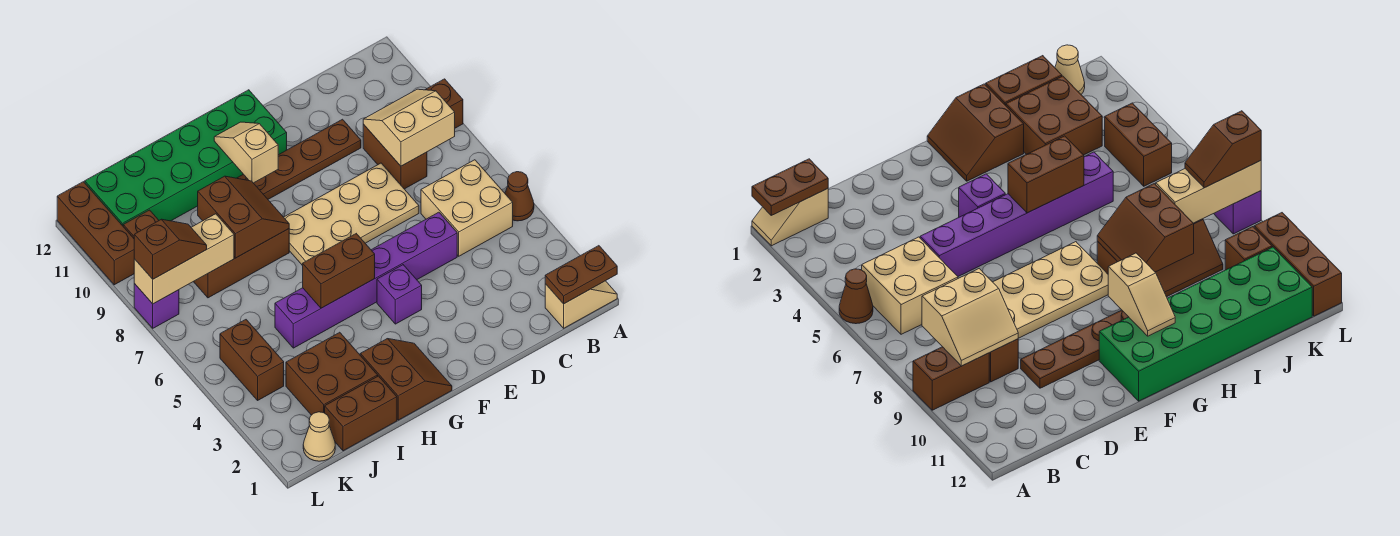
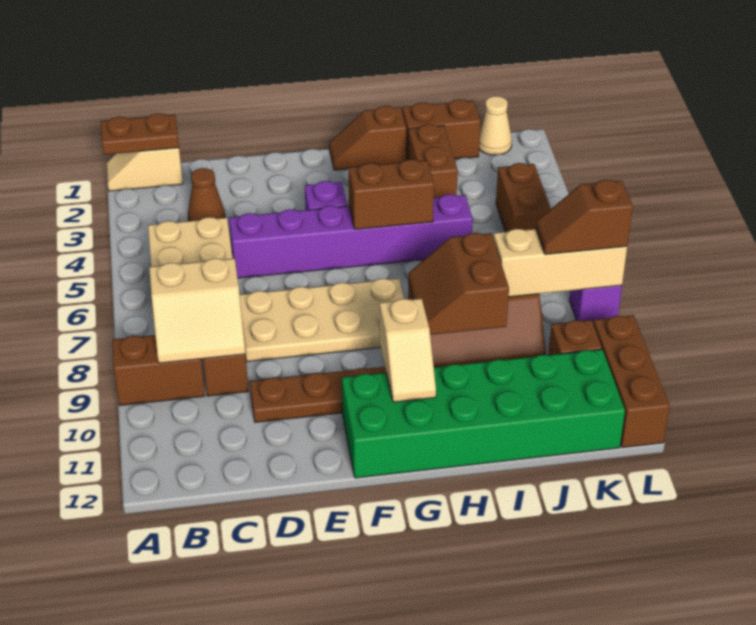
brown 1x1 cone [505,172,534,221] -> brown 1x1 cone moved to [188,168,225,221]
brown 2x2 slope [360,339,452,420] -> brown 1x2 slope [329,106,406,170]
brown 2x2 brick [286,332,378,415] -> brown 1x2 brick [408,124,458,198]

